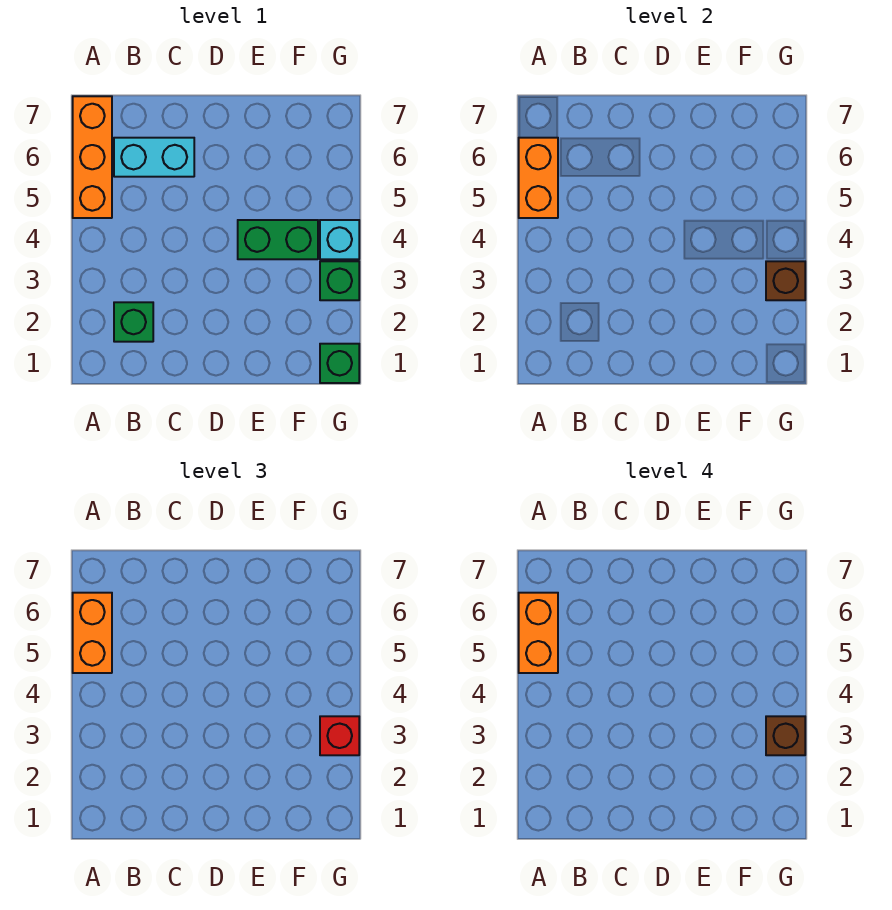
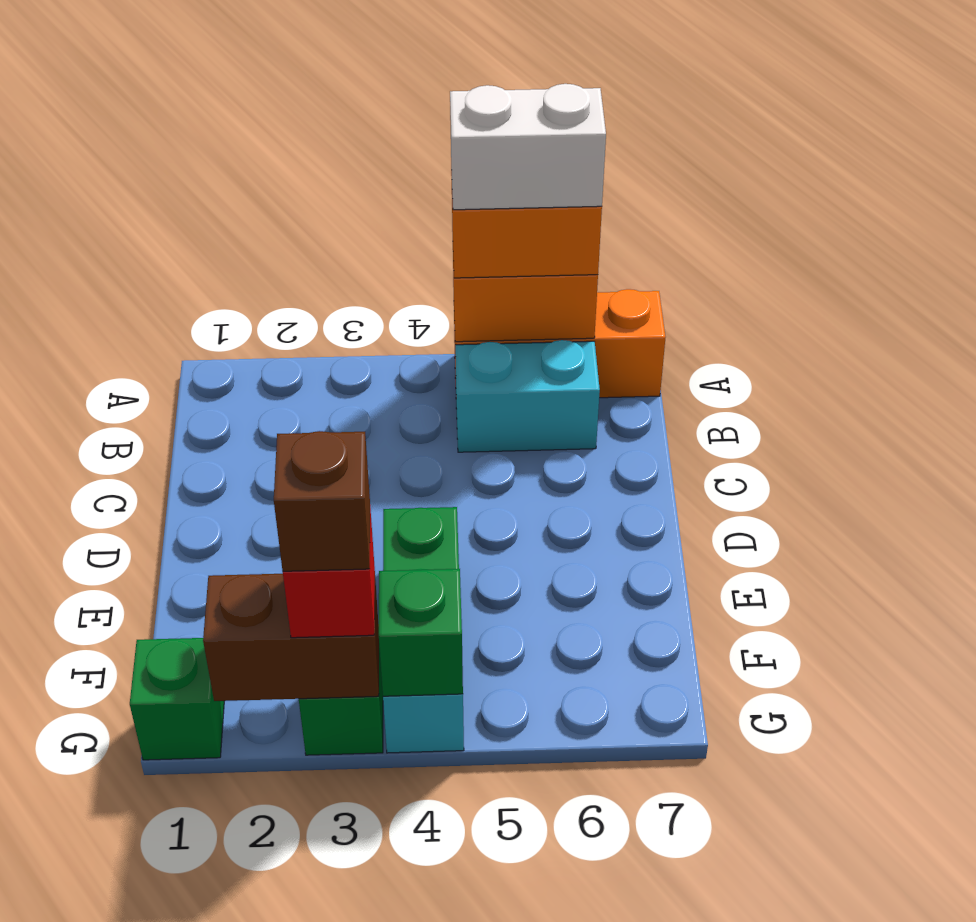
orange 1x2 brick [519,593,558,673] -> white 1x2 brick [450,84,606,210]
green 1x1 brick [114,302,153,342] -> green 1x1 brick moved to [379,569,463,696]
cyan 1x2 brick [114,138,194,177] -> cyan 1x2 brick turned to [455,340,600,452]
brown 1x1 brick [766,261,805,300] -> brown 1x2 brick [203,573,379,701]

